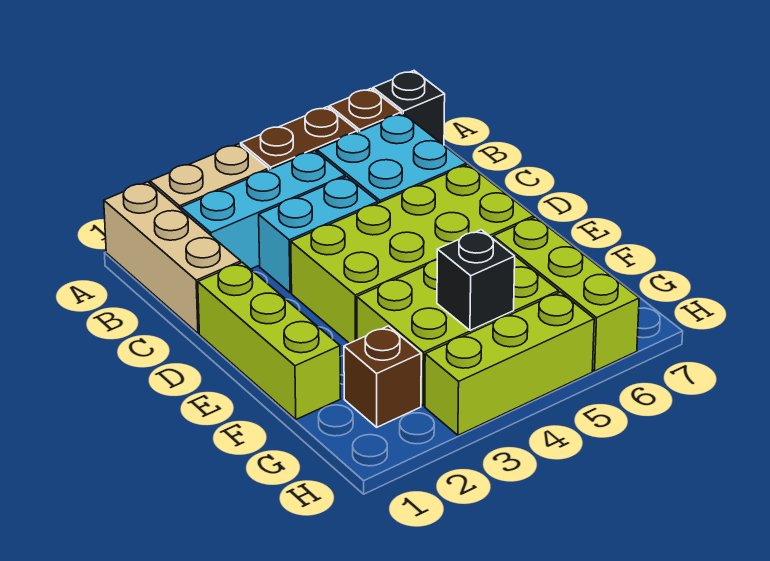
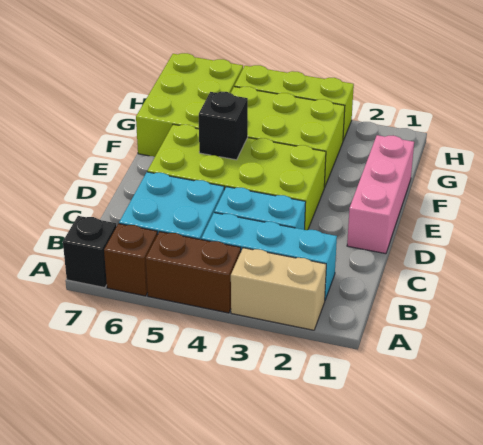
tan 1x3 brick [104,182,241,333] -> none
lime 1x3 brick [198,262,341,419] -> pink 1x3 brick [347,135,414,254]
lime 1x3 brick [493,217,639,371] -> lime 2x3 brick [136,53,243,157]
brown 1x1 brick [344,326,421,427] -> none
black 1x1 brick [437,230,515,330] -> black 1x1 brick moved to [199,92,248,160]

